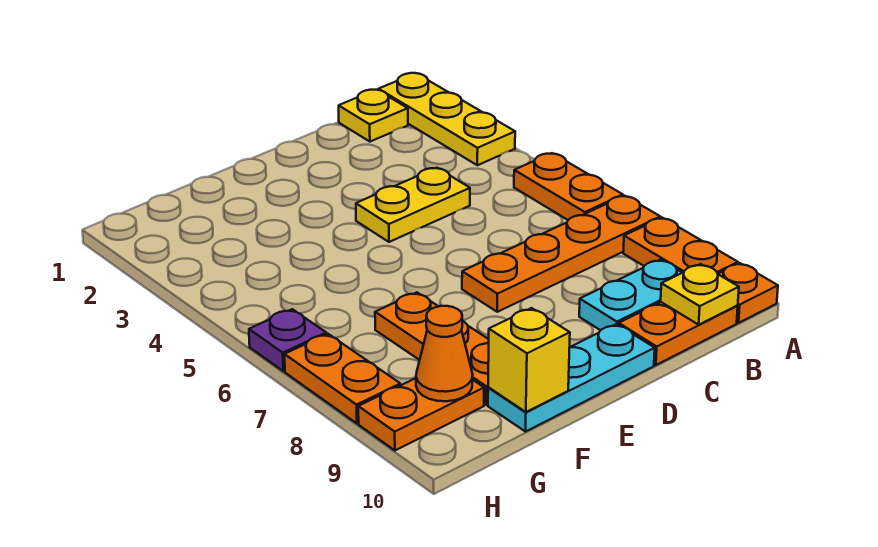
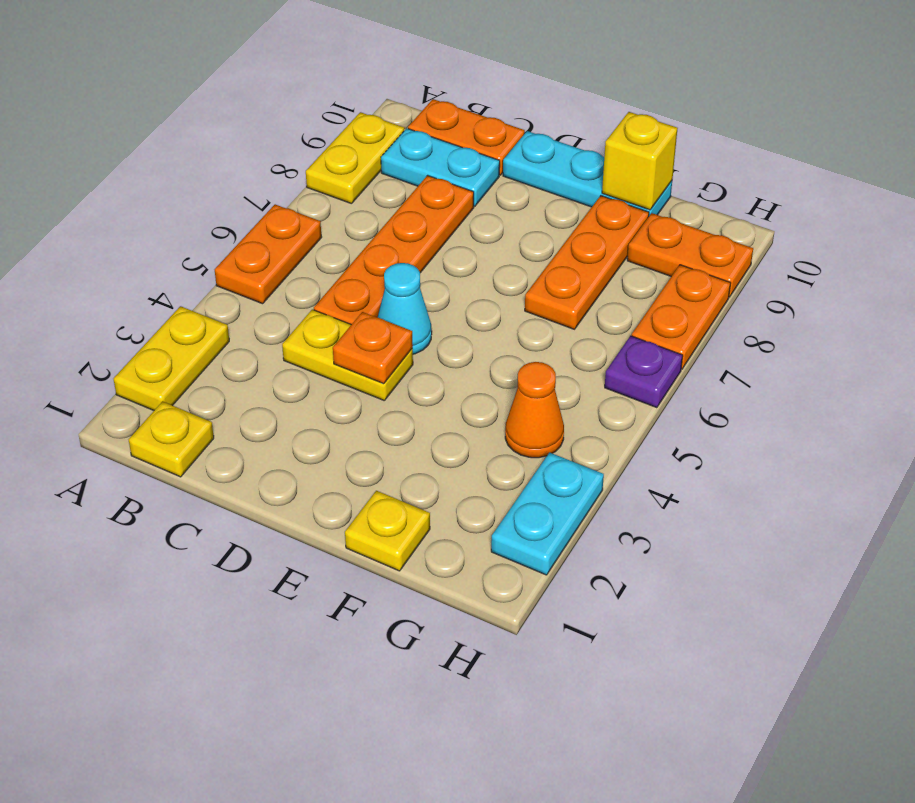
yellow 1x3 plate [379,73,515,165] -> yellow 1x2 plate [114,306,229,410]
orange 1x4 plate [462,196,660,312] -> orange 1x4 plate turned to [314,175,474,325]
orange 1x2 plate [623,218,738,274] -> yellow 1x2 plate [306,112,404,204]
orange 1x1 plate [719,263,778,323] -> orange 1x1 plate moved to [333,312,413,384]
yellow 1x1 plate [661,264,739,325] -> yellow 1x1 plate moved to [345,491,430,571]
none -> cyan 1x1 cone [378,263,432,354]
orange 1x1 cone [416,306,473,401] -> orange 1x1 cone moved to [505,362,564,458]
none -> cyan 1x2 plate [491,453,604,575]

